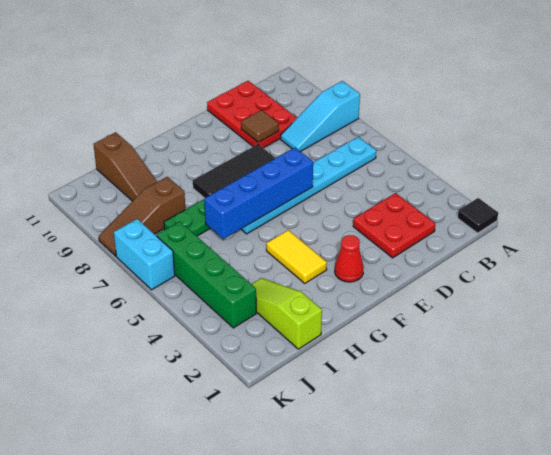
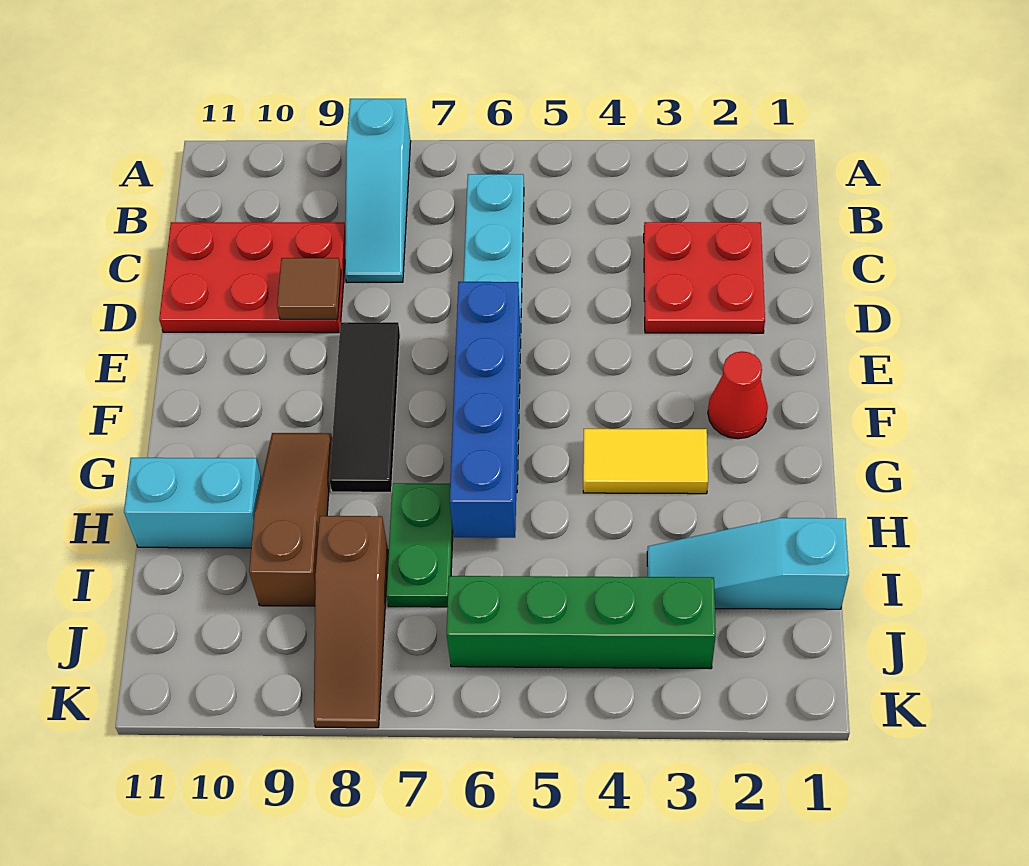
black 1x1 tile [458,198,498,233] -> none
lime 1x3 slope [252,278,322,349] -> cyan 1x3 slope [647,518,849,609]
brown 1x3 slope [94,132,157,201] -> brown 1x3 slope turned to [249,433,332,606]
cyan 1x2 brick [114,219,175,290] -> cyan 1x2 brick moved to [124,458,262,548]

